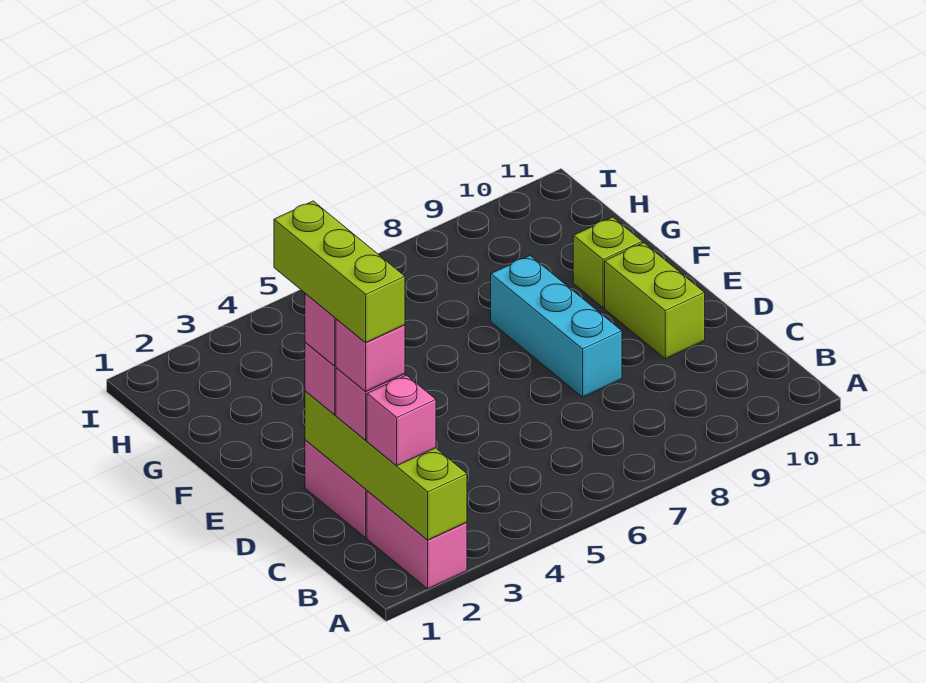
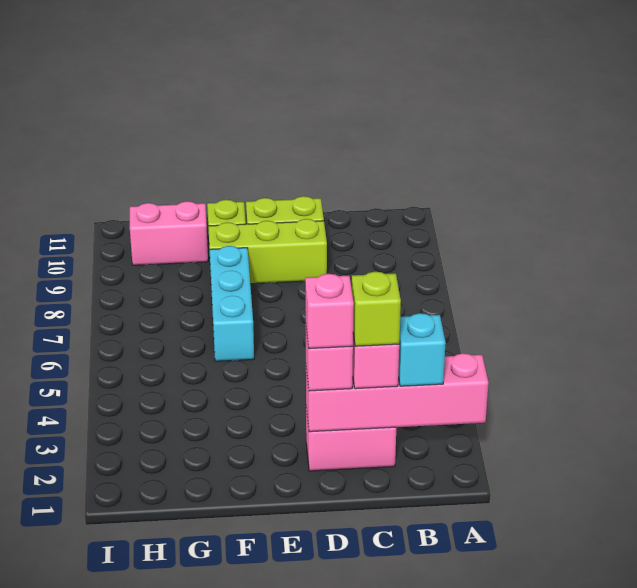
pink 1x2 brick [367,491,467,589] -> pink 1x2 brick moved to [130,201,208,265]
lime 1x4 brick [305,391,467,540] -> pink 1x4 brick [306,353,489,432]
pink 1x1 brick [367,375,436,466] -> cyan 1x1 brick [398,313,446,386]
pink 1x1 brick [336,319,405,392] -> lime 1x1 brick [352,272,401,346]
lime 1x3 brick [274,201,405,343] -> lime 1x3 brick moved to [208,219,327,284]
cyan 1x3 brick [491,256,622,397] -> cyan 1x3 brick turned to [210,246,254,361]

